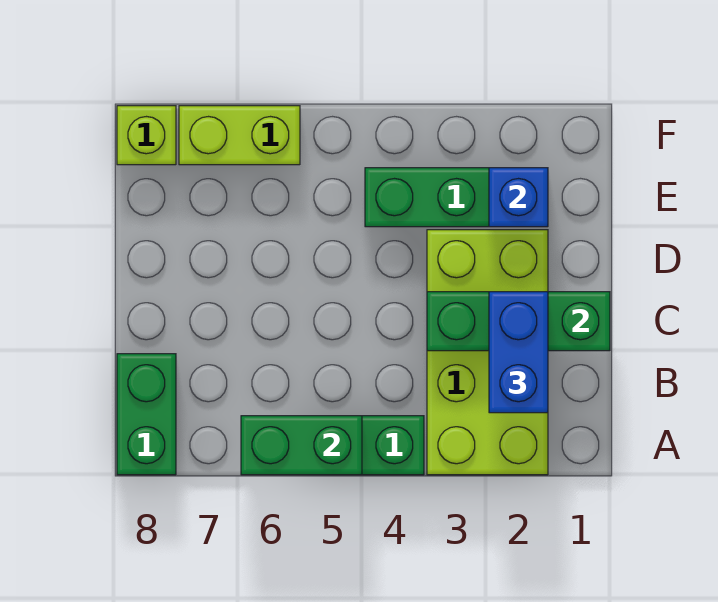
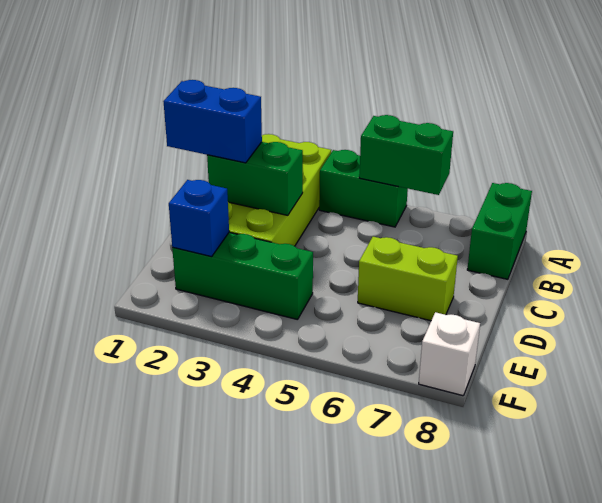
blue 1x2 brick [489,292,548,413] -> blue 1x2 brick turned to [164,80,262,163]
green 1x3 brick [427,292,610,351] -> green 1x2 brick [207,142,303,215]
lime 1x2 brick [179,106,300,165] -> lime 1x2 brick moved to [358,237,458,321]
lime 1x1 brick [117,106,176,165] -> white 1x1 brick [419,312,480,396]

